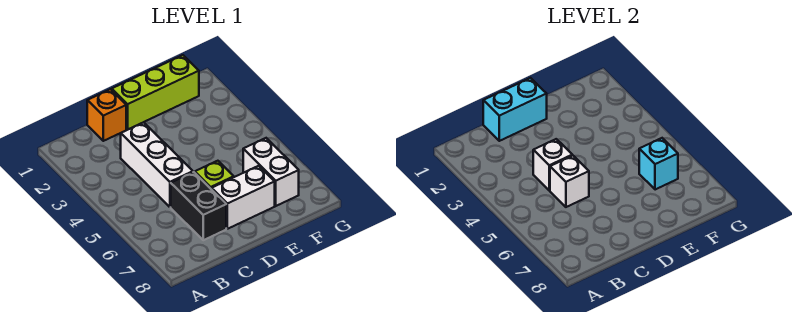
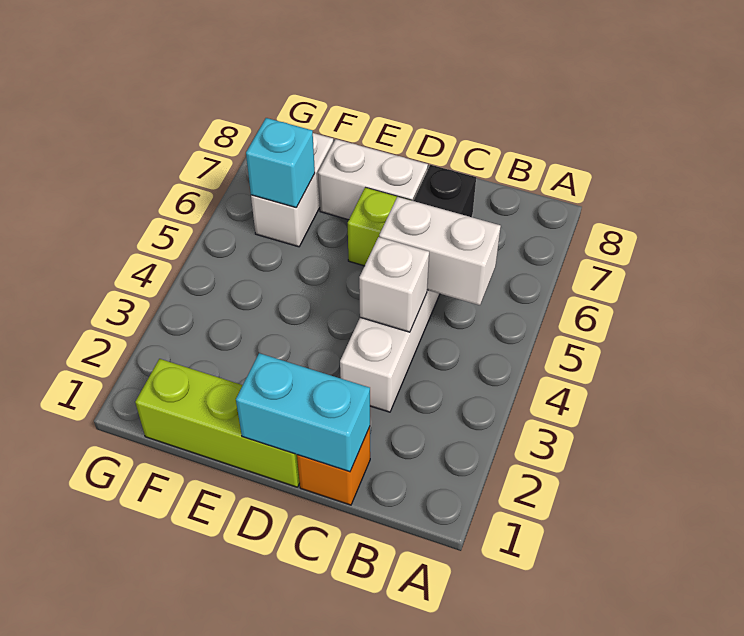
white 1x1 brick [550,155,589,207] -> white 1x2 brick [379,197,501,305]

